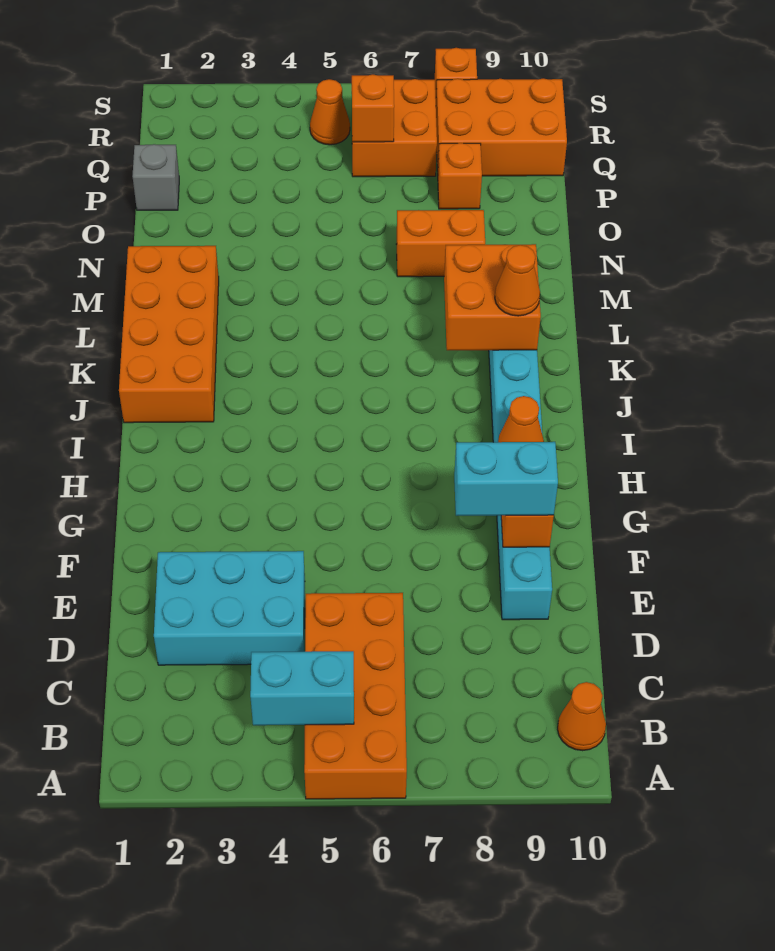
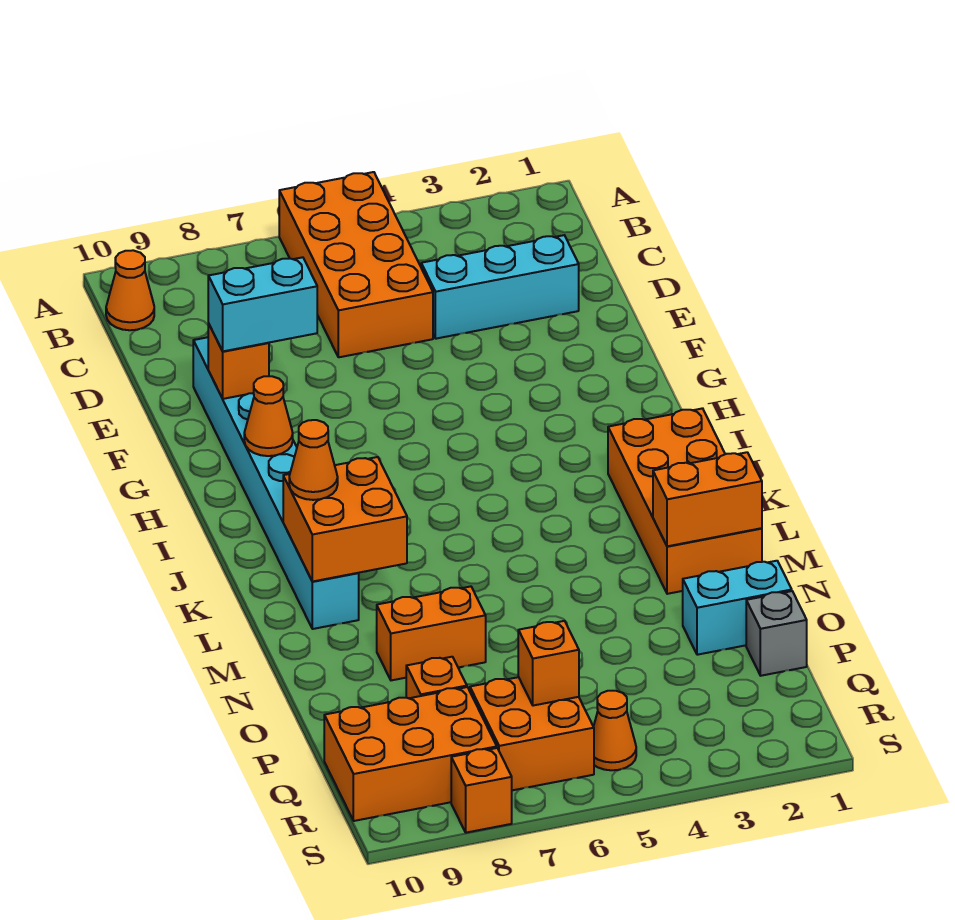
cyan 1x2 brick [250,651,354,725] -> cyan 1x2 brick moved to [683,561,792,655]
cyan 2x3 brick [154,551,305,665] -> cyan 1x3 brick [421,235,579,339]
none -> orange 1x2 brick [653,452,762,546]

